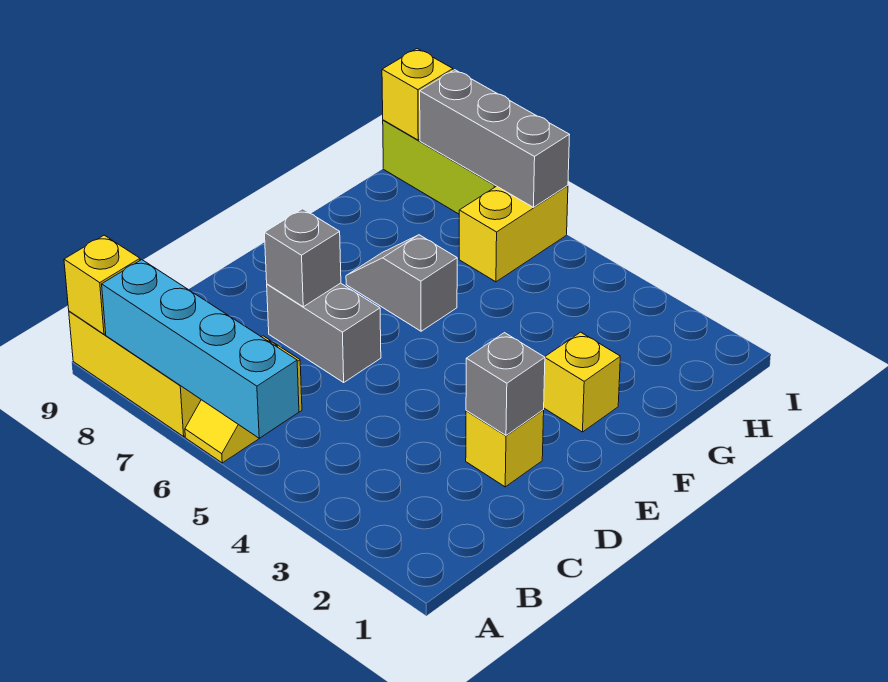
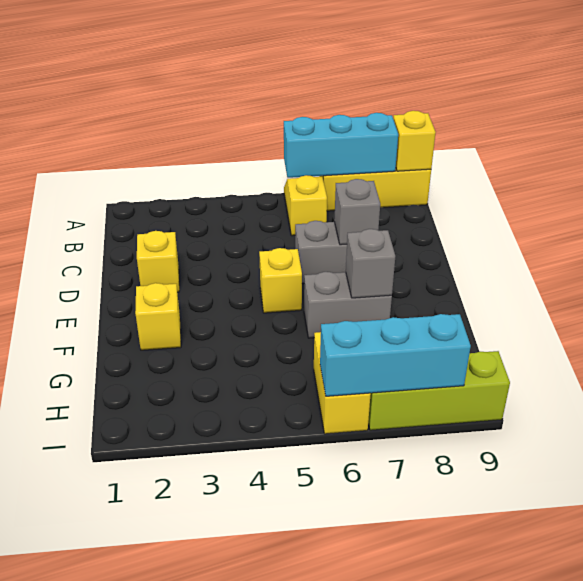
cyan 1x4 brick [102,260,299,438] -> cyan 1x3 brick [284,113,398,178]
grey 1x1 brick [466,333,545,435] -> grey 1x1 brick moved to [346,229,395,298]
grey 1x2 slope [346,235,457,331] -> grey 1x2 brick [304,272,392,338]
grey 1x3 brick [420,70,569,207] -> cyan 1x3 brick [320,314,471,396]
yellow 1x1 brick [382,49,453,140] -> yellow 1x1 brick moved to [259,248,302,313]

